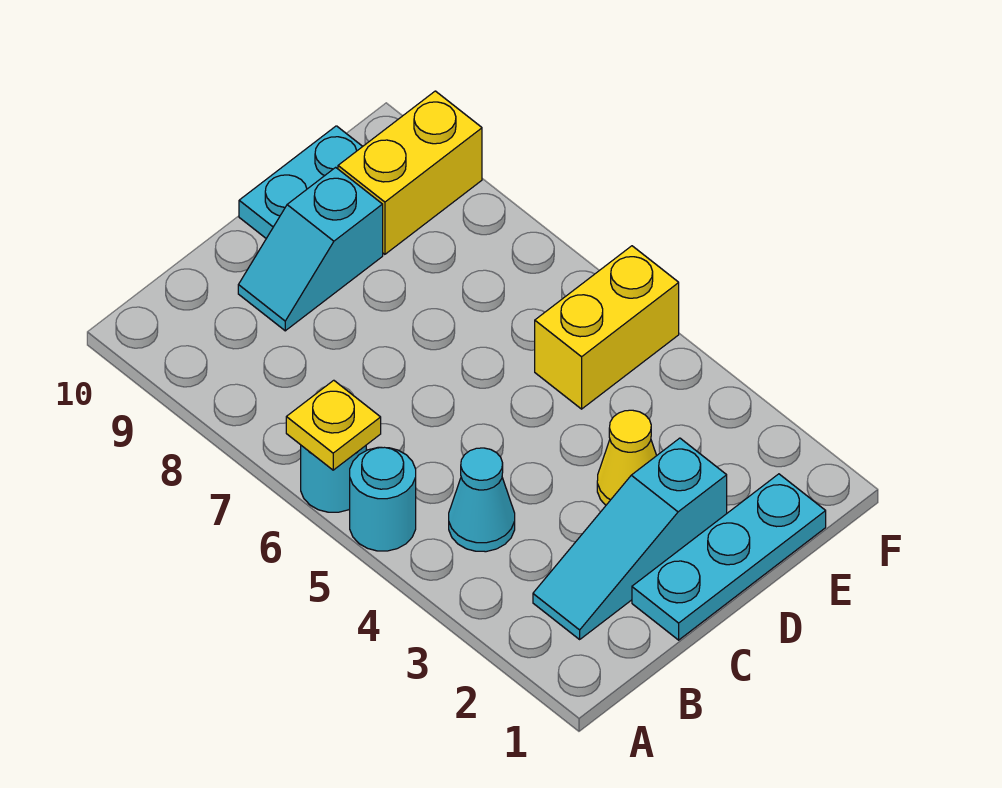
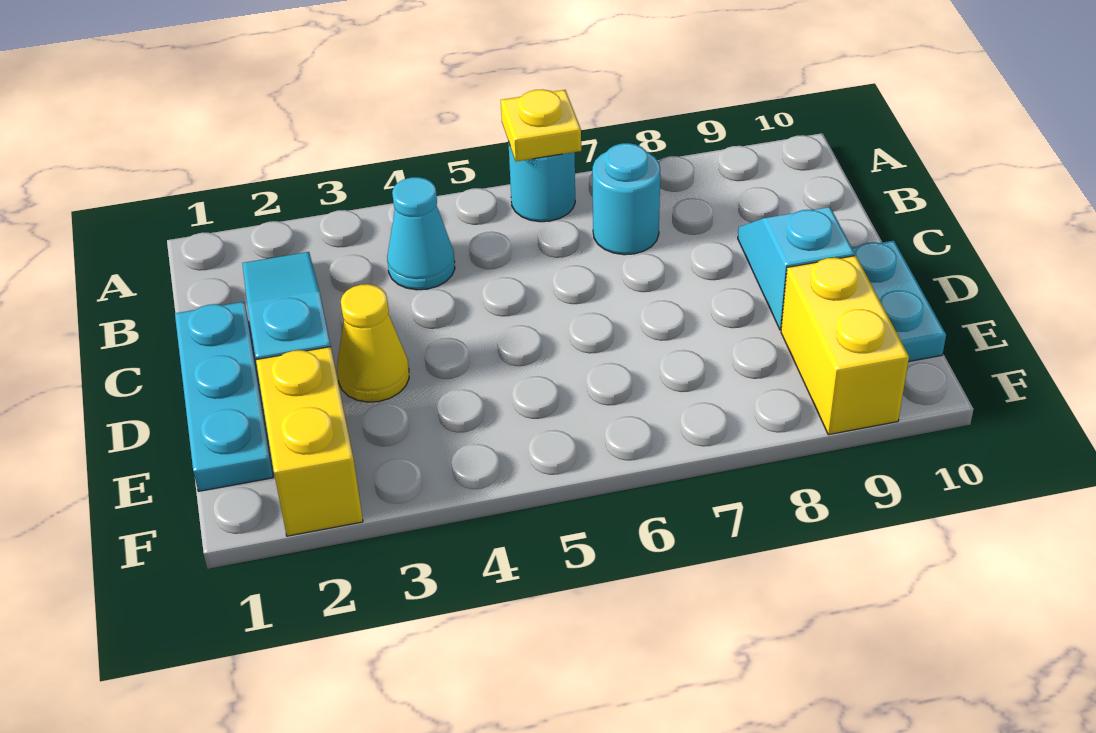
cyan 1x1 round brick [350,447,416,551] -> cyan 1x1 round brick moved to [593,143,660,255]
yellow 1x2 brick [535,246,679,409] -> yellow 1x2 brick moved to [256,347,363,536]

